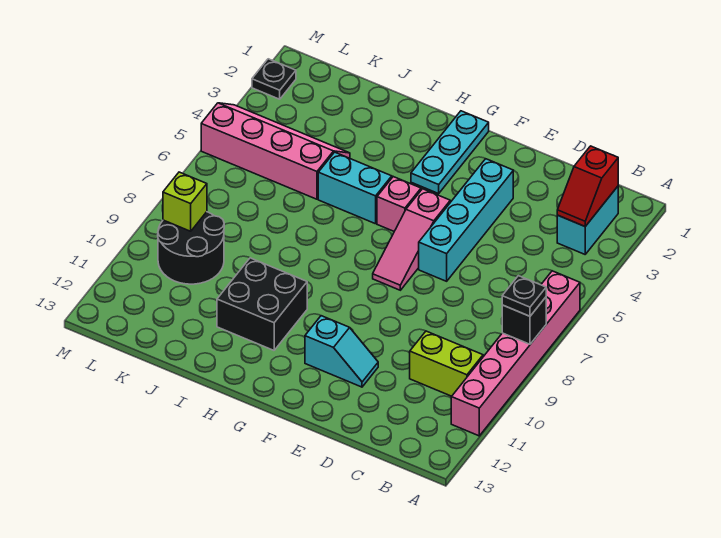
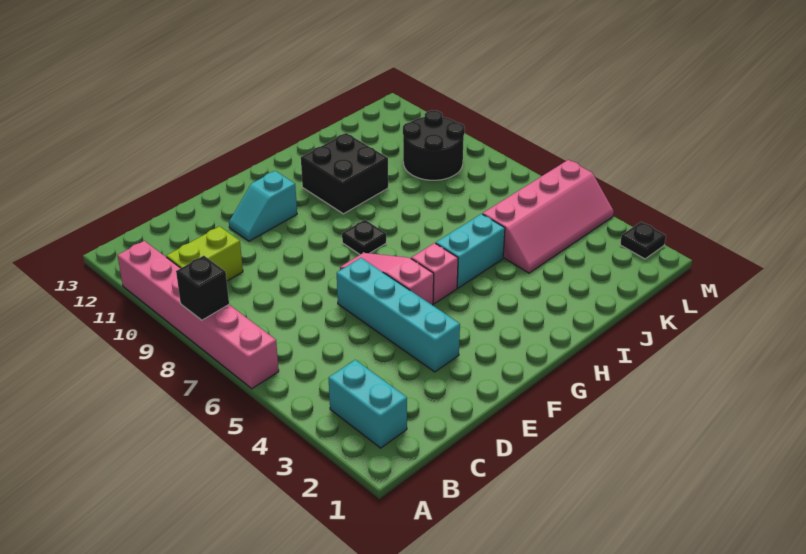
black 1x1 plate [502,276,546,316] -> black 1x1 plate moved to [342,220,386,255]
red 1x2 slope [557,146,618,226] -> none
cyan 1x3 plate [411,111,489,194] -> none
lime 1x1 brick [163,172,207,231] -> none

